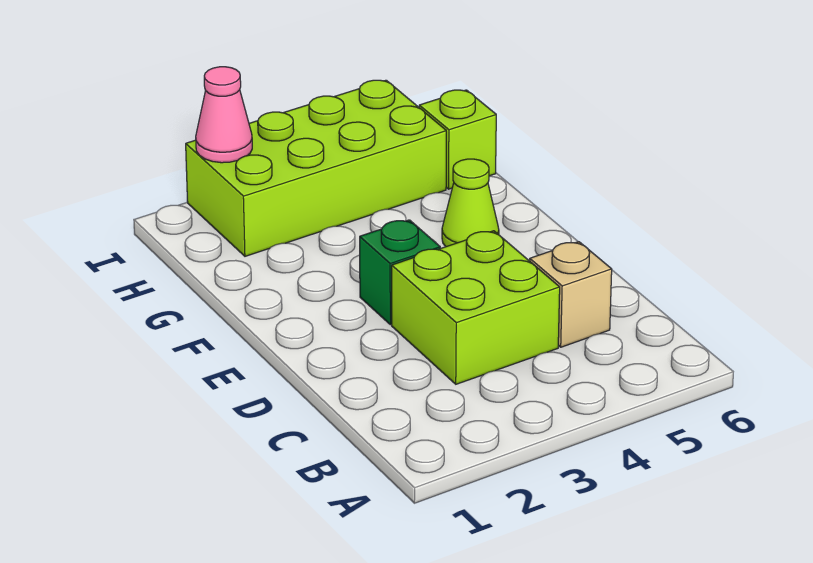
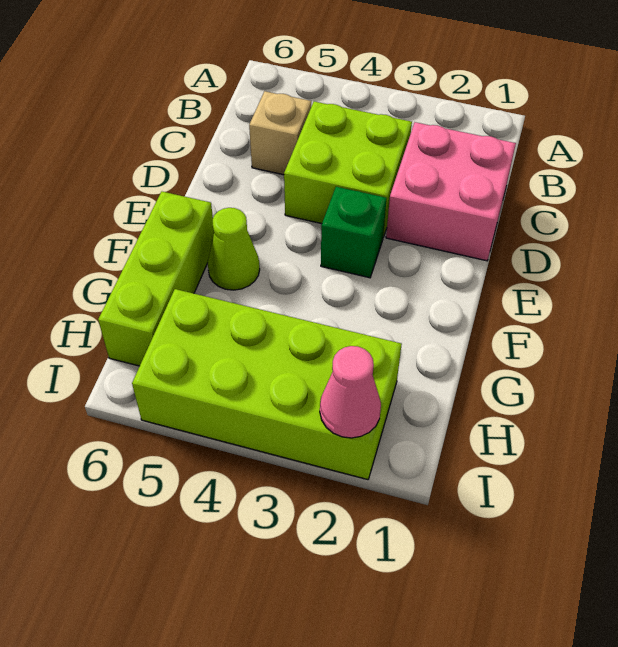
none -> pink 2x2 brick [386,122,516,261]
lime 1x1 brick [419,90,496,189] -> lime 1x3 brick [98,192,214,366]

